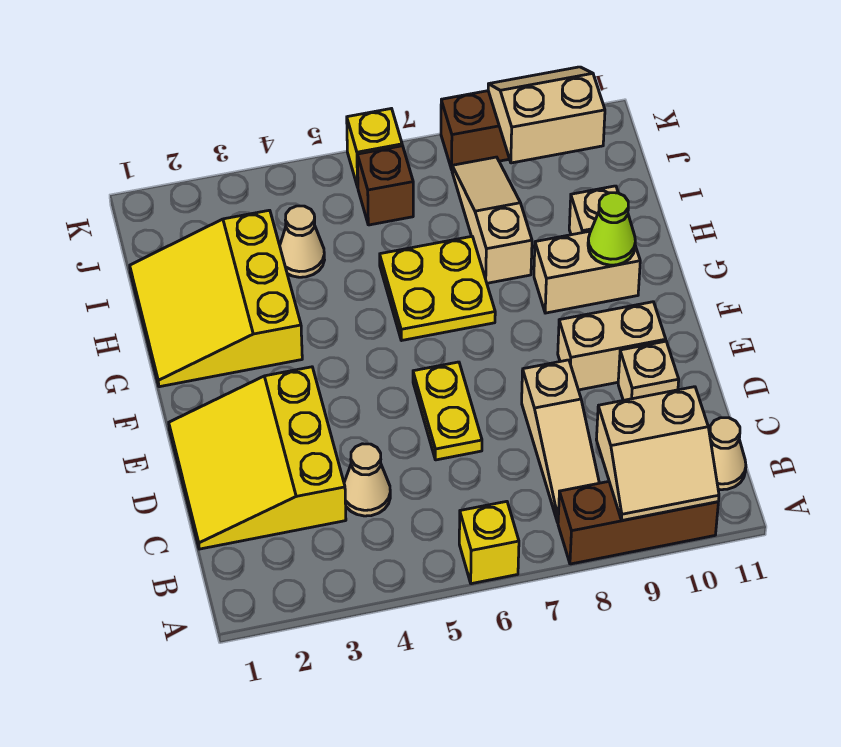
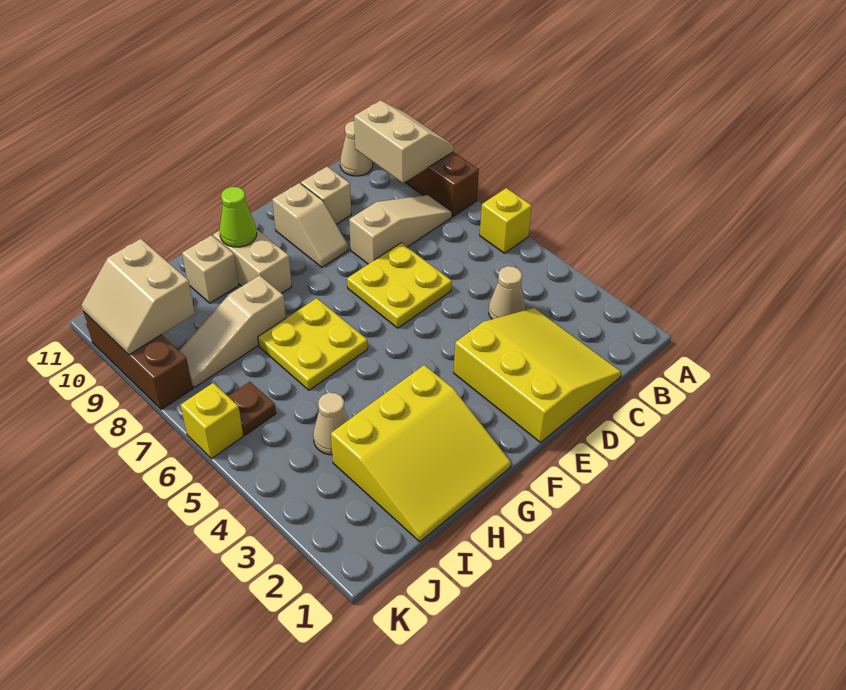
yellow 3x3 slope [169,367,346,549] -> yellow 3x3 slope turned to [454,308,621,443]
yellow 1x2 plate [413,362,482,460] -> yellow 2x2 plate [347,243,452,328]
tan 1x2 brick [558,302,666,390] -> tan 1x2 slope [272,183,348,267]
brown 1x1 brick [357,146,413,225] -> brown 1x1 plate [228,382,276,435]

